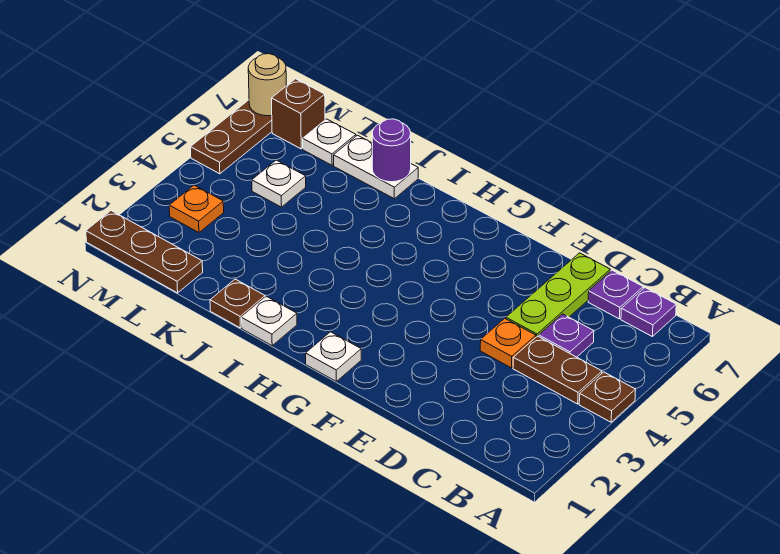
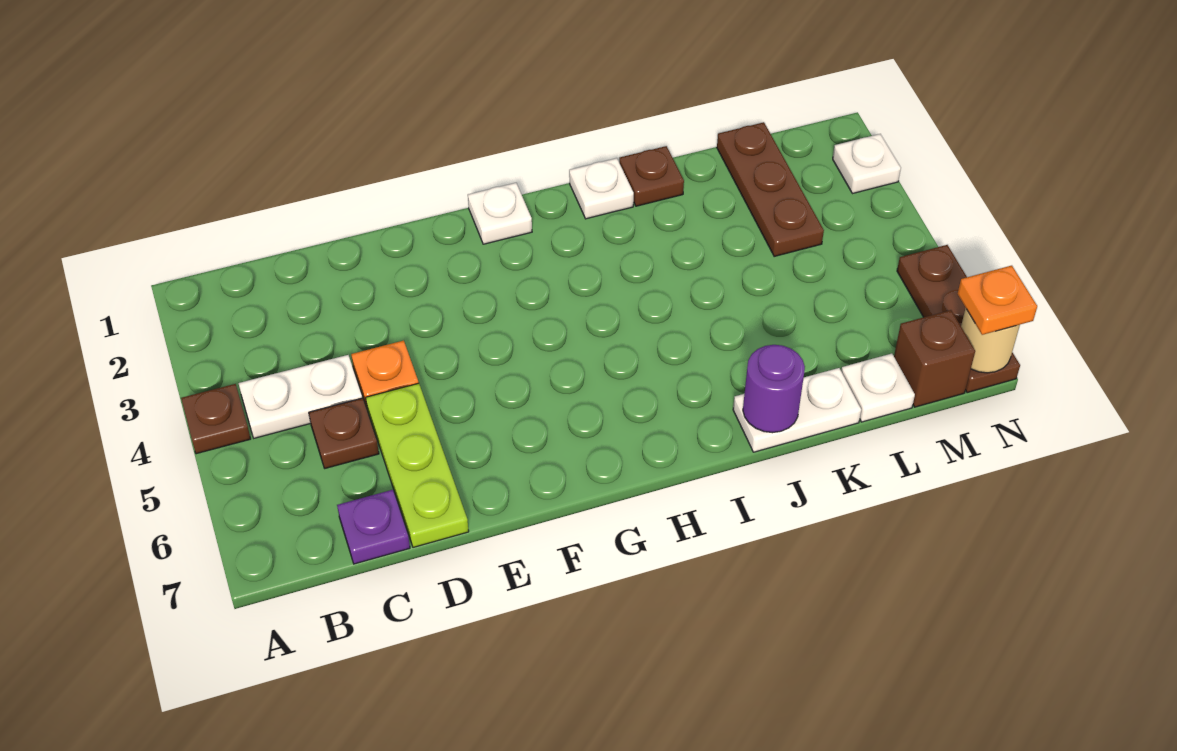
brown 1x2 plate [513,336,602,404] -> white 1x2 plate [239,355,362,438]
purple 1x1 plate [621,288,676,336] -> none
purple 1x1 plate [539,314,594,357] -> brown 1x1 plate [309,398,379,468]
brown 1x3 plate [86,211,203,293] -> brown 1x3 plate turned to [717,122,824,256]
white 1x1 plate [252,160,306,207] -> white 1x1 plate moved to [833,134,901,194]
orange 1x1 plate [169,185,224,233] -> orange 1x1 plate moved to [958,266,1037,335]

